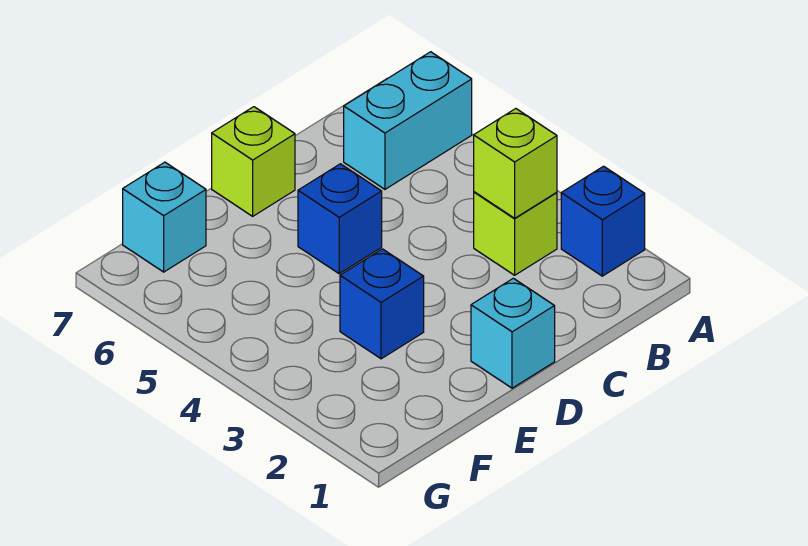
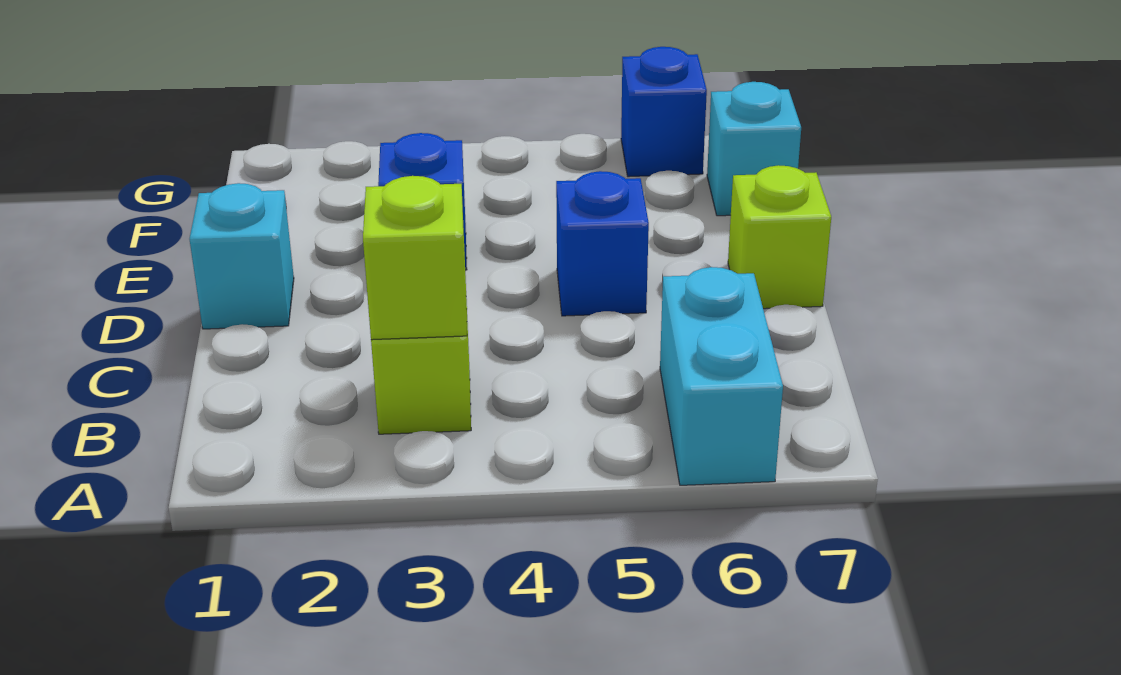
blue 1x1 brick [561,166,645,276] -> blue 1x1 brick moved to [621,47,707,177]

